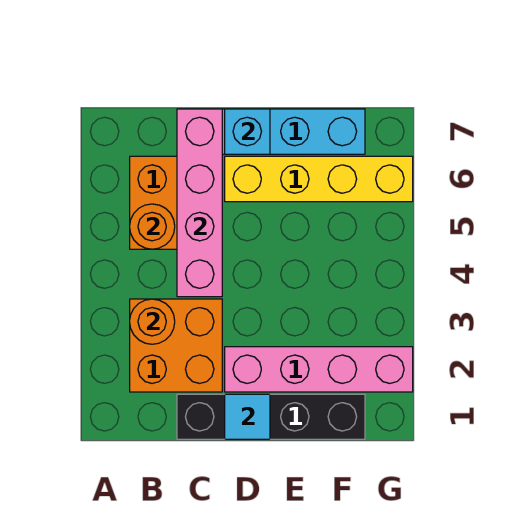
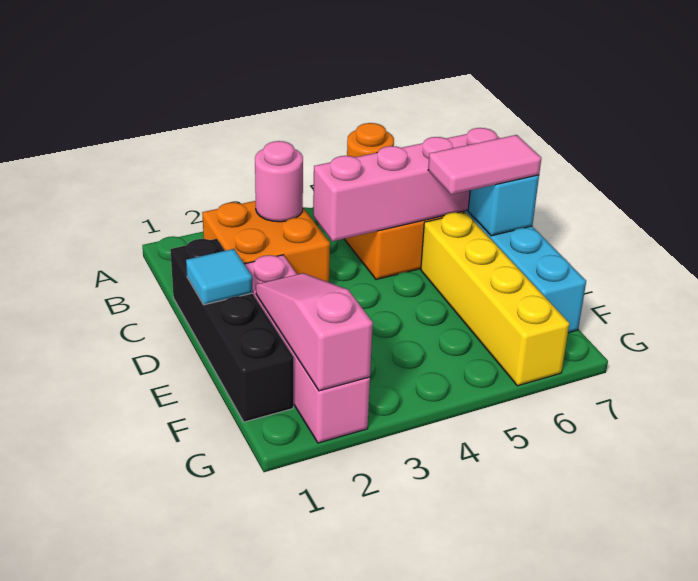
orange 1x1 round brick [130,299,175,344] -> pink 1x1 round brick [255,141,303,222]
none -> pink 1x2 tile [428,135,541,195]
none -> pink 1x3 slope [256,273,373,391]

